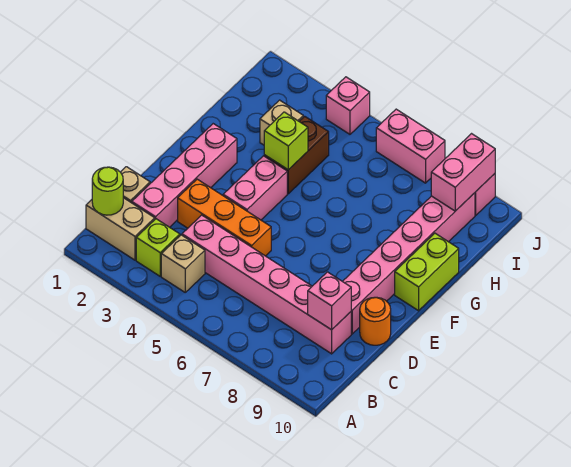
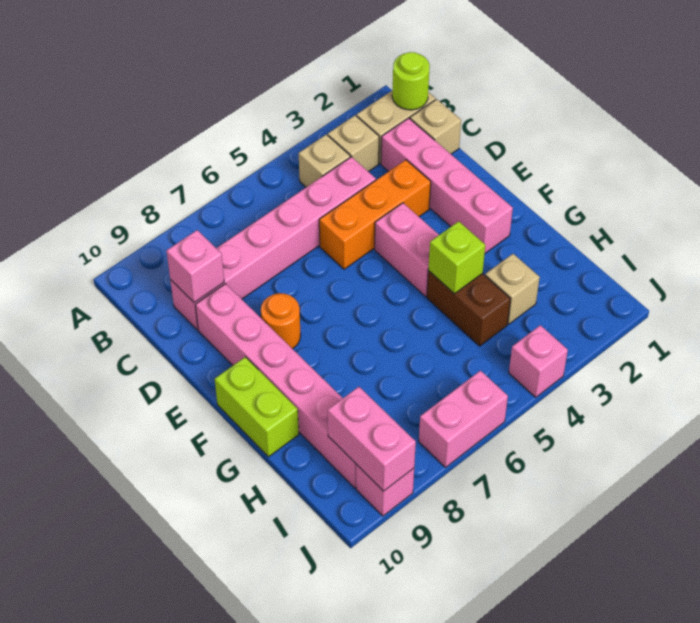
lime 1x1 brick [136,219,180,276] -> tan 1x1 brick [328,115,379,172]
orange 1x1 round brick [360,297,391,345] -> orange 1x1 round brick moved to [261,293,301,349]

